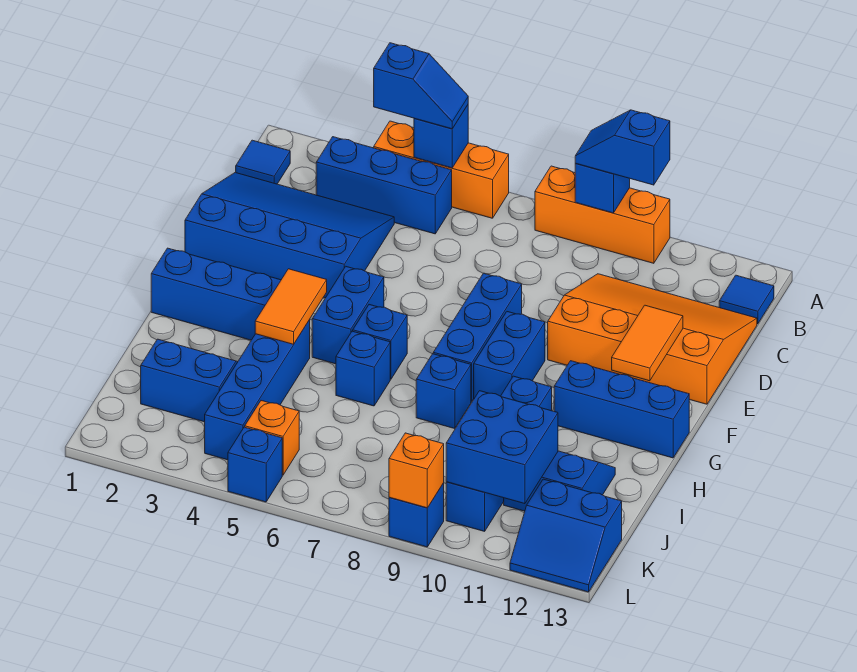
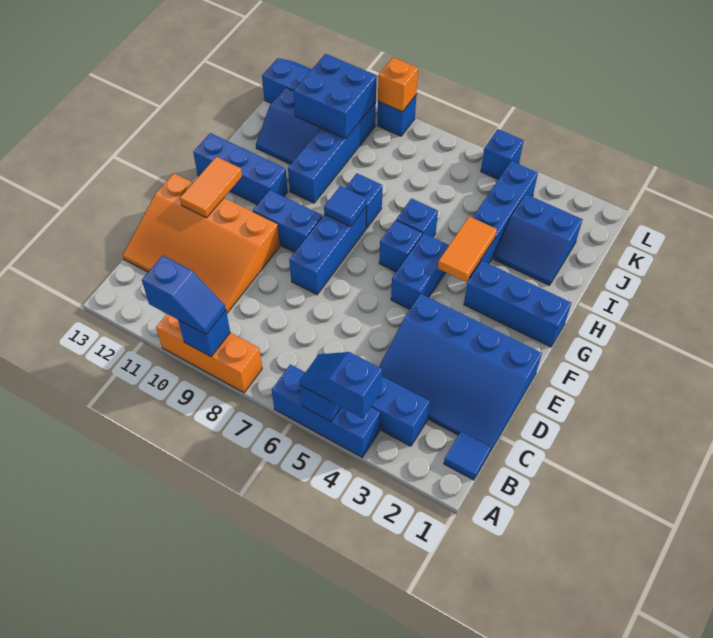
orange 1x3 brick [374,121,509,218] -> blue 1x3 brick [272,364,380,457]
blue 1x1 tile [719,275,774,324] -> blue 1x1 tile moved to [324,186,366,227]
blue 1x2 brick [474,312,545,398] -> blue 1x2 brick turned to [253,190,322,252]
orange 1x1 brick [245,401,299,475] -> none

